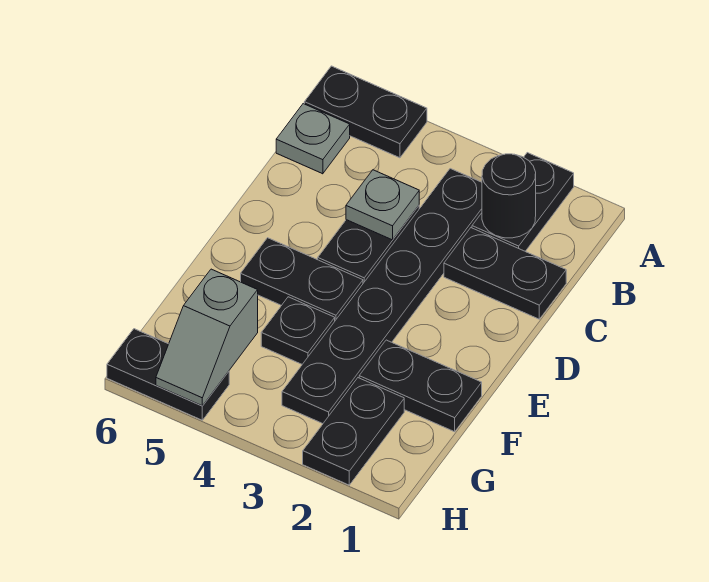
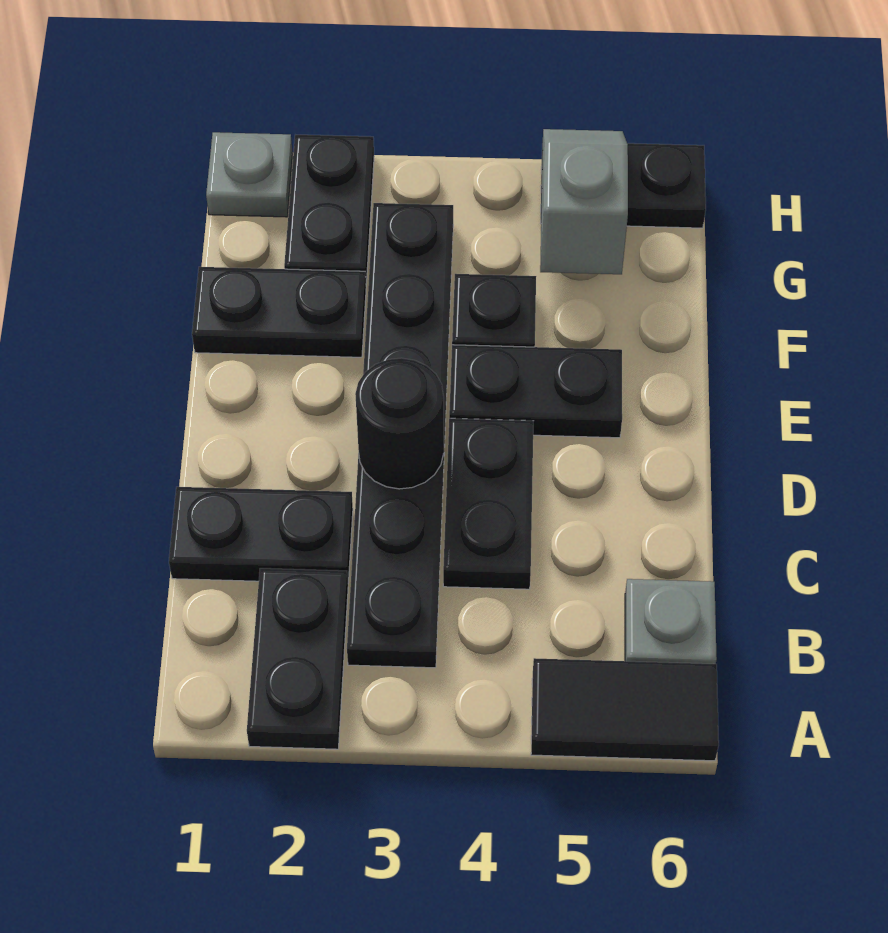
black 1x2 plate [304,66,427,158] -> black 1x2 tile [531,658,719,761]
black 1x1 round brick [482,154,536,238] -> black 1x1 round brick moved to [355,358,444,489]
grey 1x1 plate [346,170,419,240] -> grey 1x1 plate moved to [206,132,293,217]

